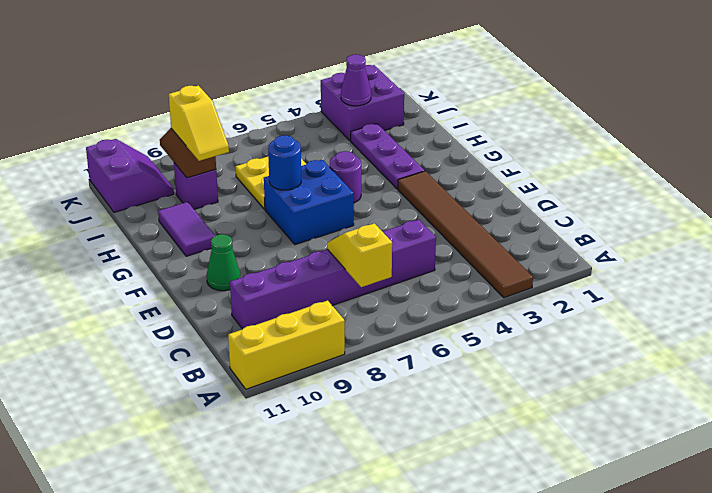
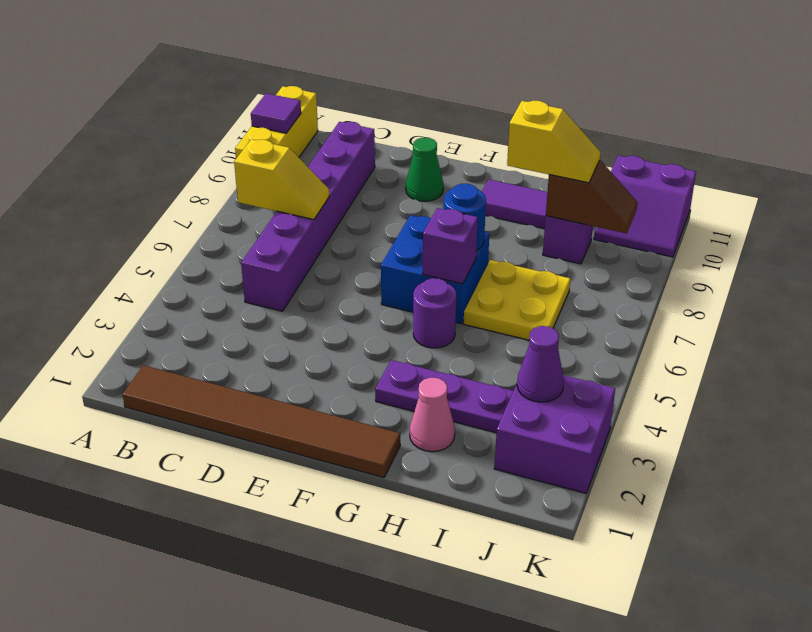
brown 1x6 tile [398,171,533,298] -> brown 1x6 tile moved to [123,365,400,478]
none -> purple 1x1 tile [251,93,301,133]
none -> purple 1x1 brick [423,208,478,284]
none -> pink 1x1 cone [410,378,455,452]
yellow 1x2 slope [169,86,229,161] -> yellow 1x2 slope turned to [507,101,600,183]

